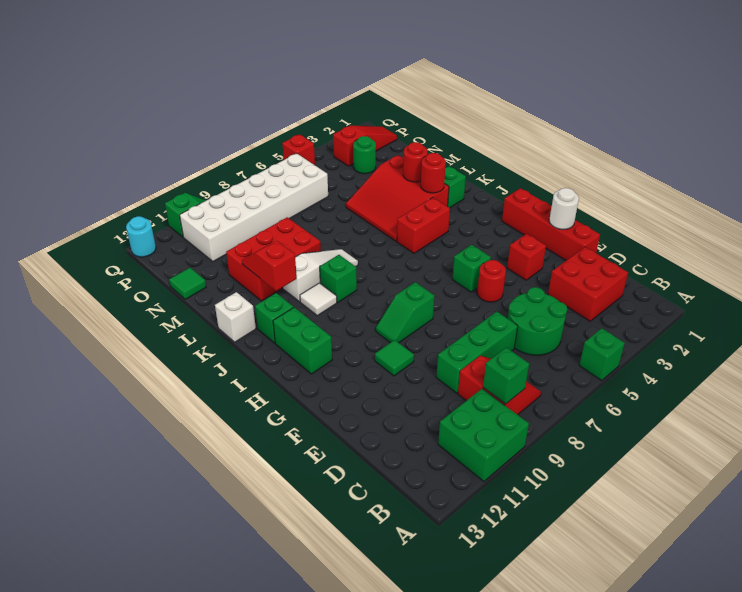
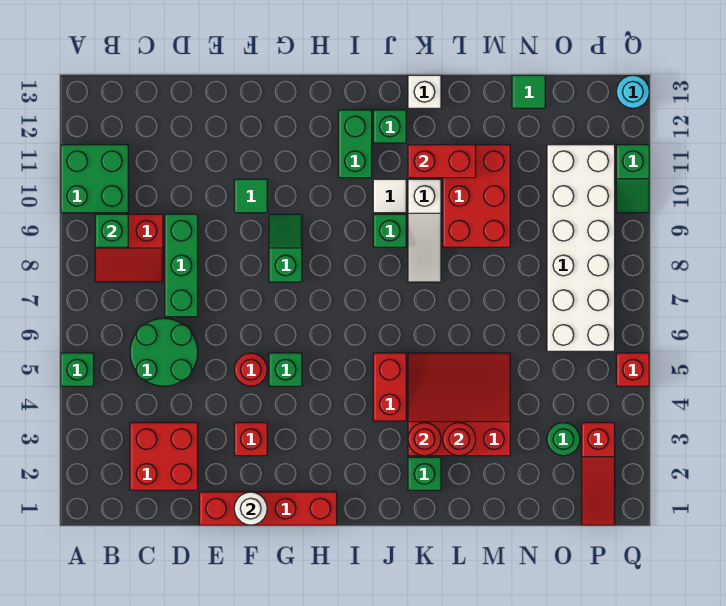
green 1x2 brick [273,307,332,374] -> green 1x2 brick turned to [338,110,372,178]
red 1x2 slope [242,241,297,291] -> red 1x2 brick [408,145,476,178]

